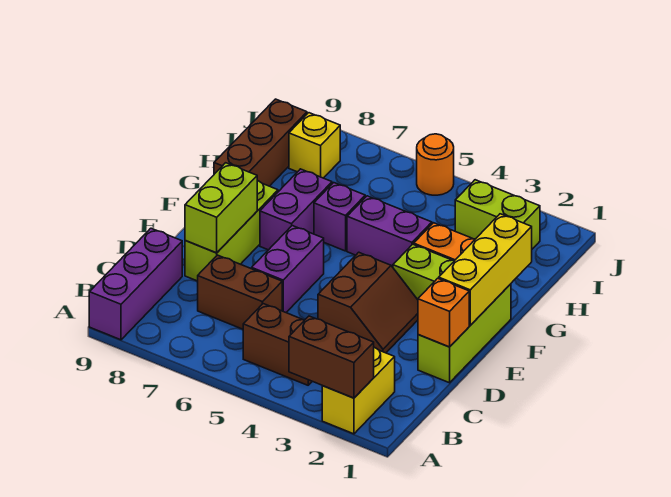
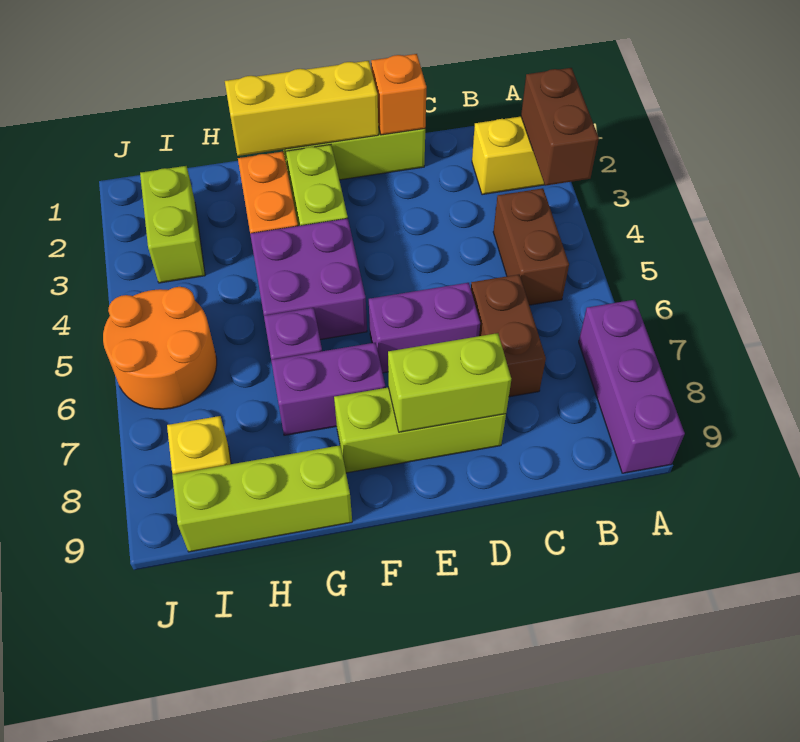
purple 1x3 brick [89,228,182,340] -> purple 1x3 brick turned to [579,300,685,473]
brown 2x2 slope [318,252,418,353] -> none
purple 1x2 brick [347,196,432,267] -> purple 2x2 brick [250,218,367,340]
brown 1x3 brick [214,99,307,186] -> lime 1x3 brick [172,445,352,552]
orange 1x1 round brick [417,134,454,195] -> orange 2x2 round brick [103,287,217,409]

